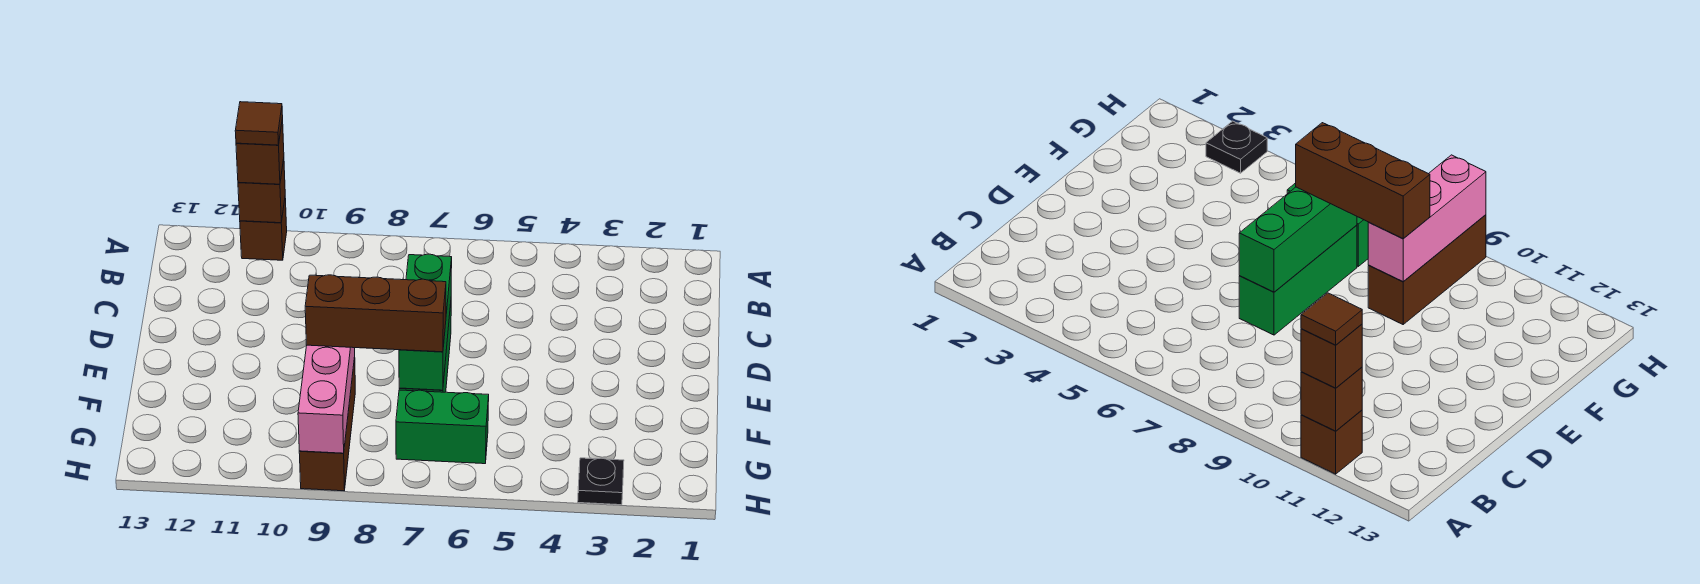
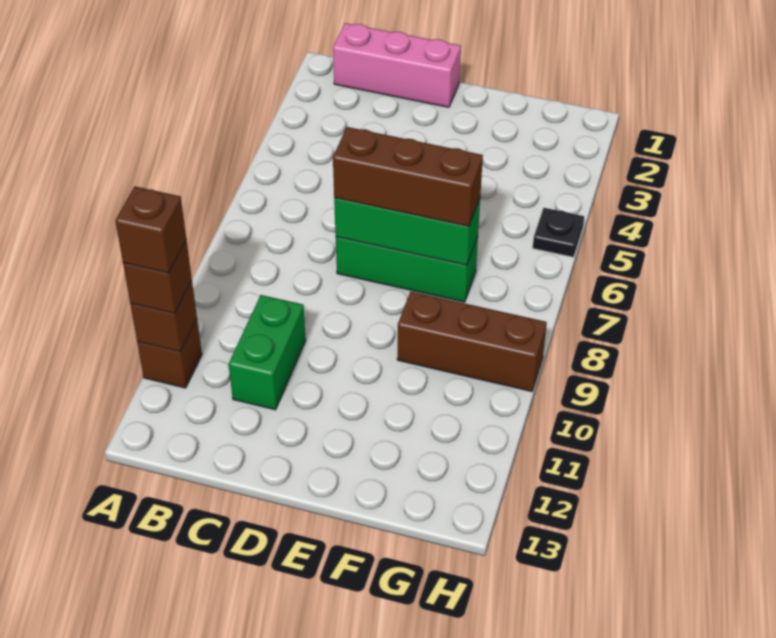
brown 1x1 tile [235,102,283,145] -> brown 1x1 brick [115,186,186,273]
brown 1x3 brick [305,275,446,352] -> brown 1x3 brick turned to [333,127,483,227]
pink 1x3 brick [298,345,355,453] -> pink 1x3 brick moved to [333,23,461,107]
green 1x2 brick [396,390,489,464] -> green 1x2 brick moved to [229,295,306,410]
black 1x1 plate [578,458,624,505] -> black 1x1 plate moved to [533,208,584,257]

